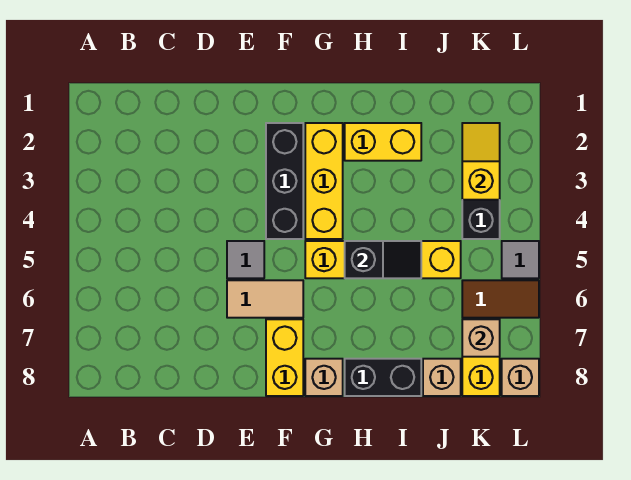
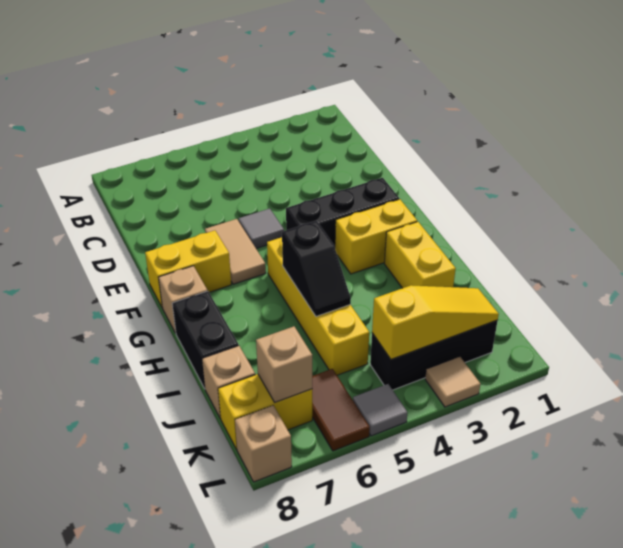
yellow 1x3 brick [305,123,343,239] -> yellow 1x2 brick [335,199,417,274]
yellow 1x2 slope [462,123,500,200] -> yellow 1x3 slope [372,285,499,359]
none -> tan 1x1 tile [425,357,480,407]

